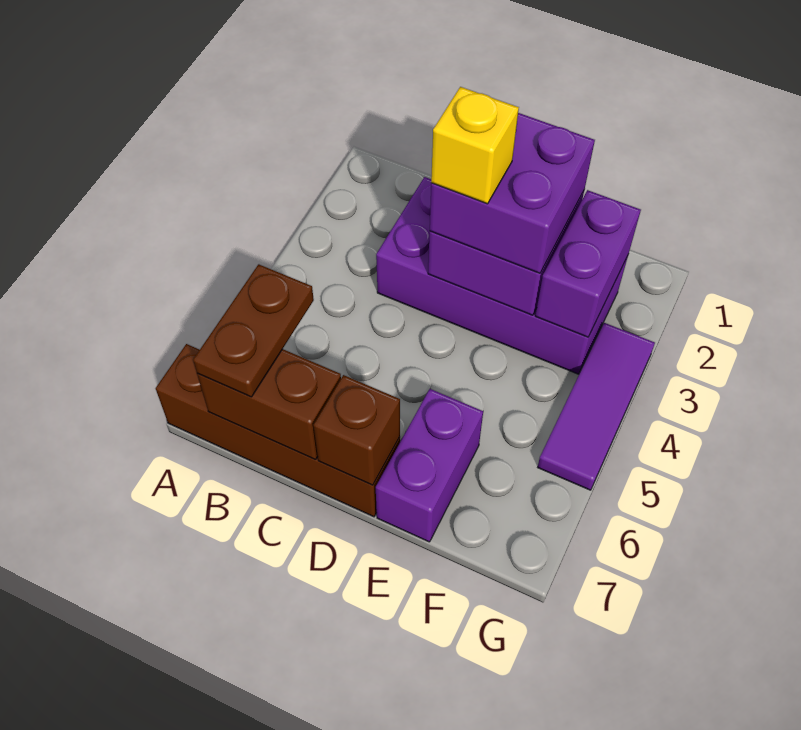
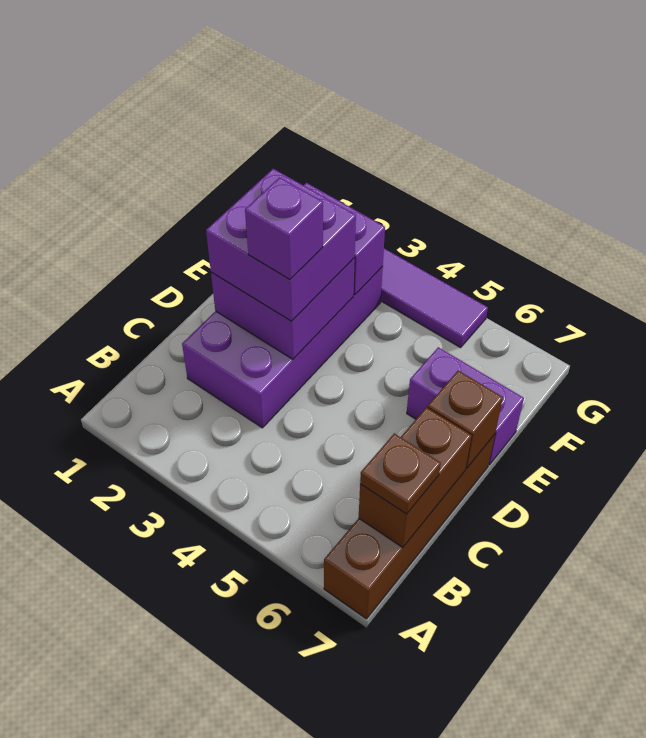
brown 1x2 plate [193,264,314,397] -> brown 1x1 plate [360,433,441,514]
yellow 1x1 brick [431,87,519,204] -> purple 1x1 brick [245,177,323,279]

